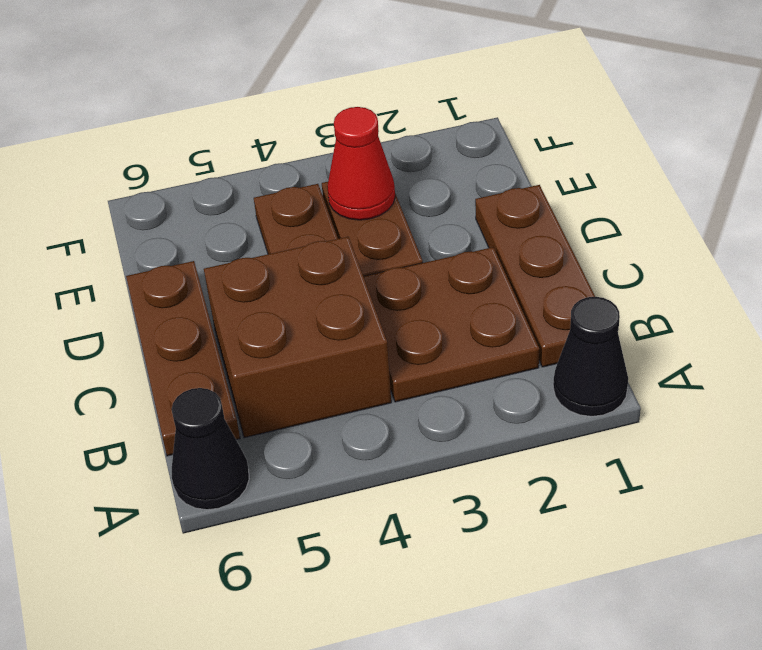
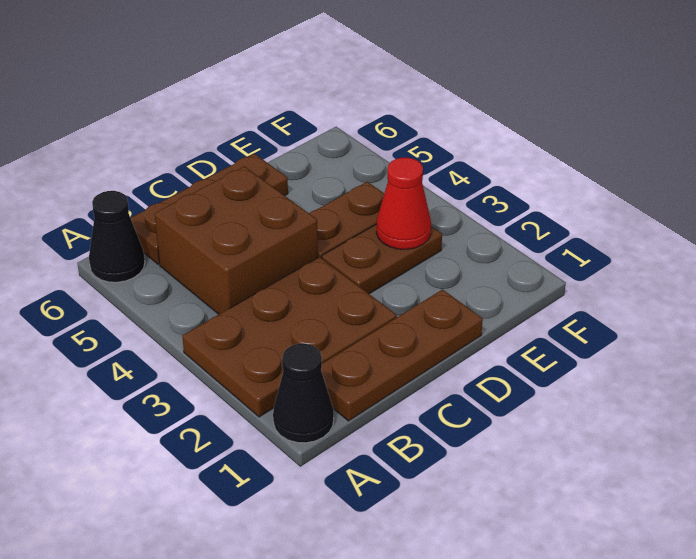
brown 2x2 plate [363,247,539,402] -> brown 2x3 plate [182,257,397,417]

